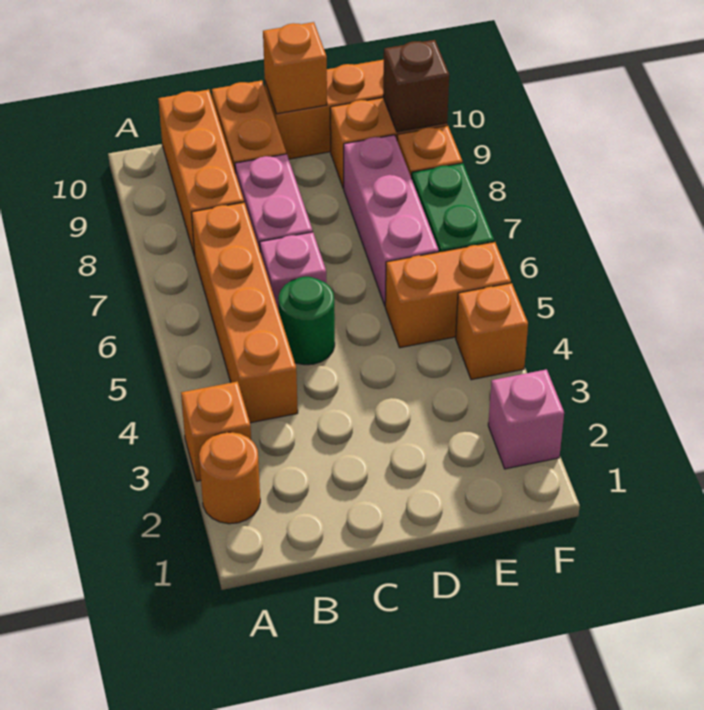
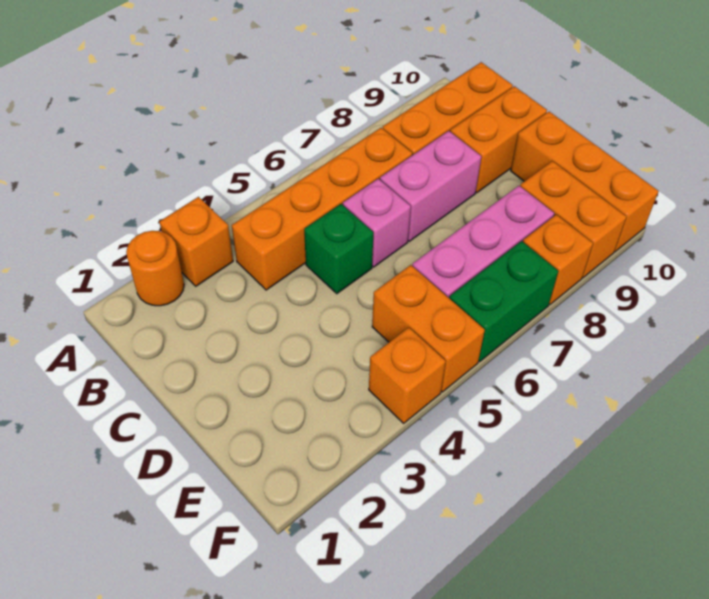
green 1x1 round brick [278,277,335,365] -> green 1x1 brick [304,204,373,294]
orange 1x1 brick [263,22,327,114] -> none
pink 1x1 brick [488,369,564,469] -> none
brown 1x1 brick [383,40,449,132] -> none

